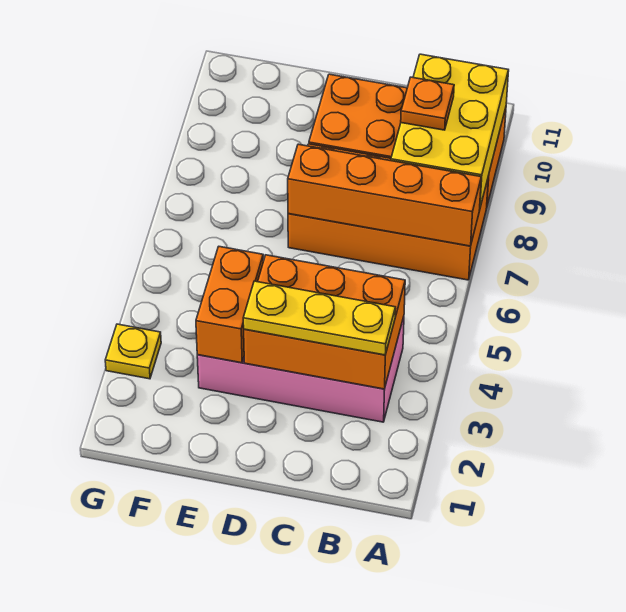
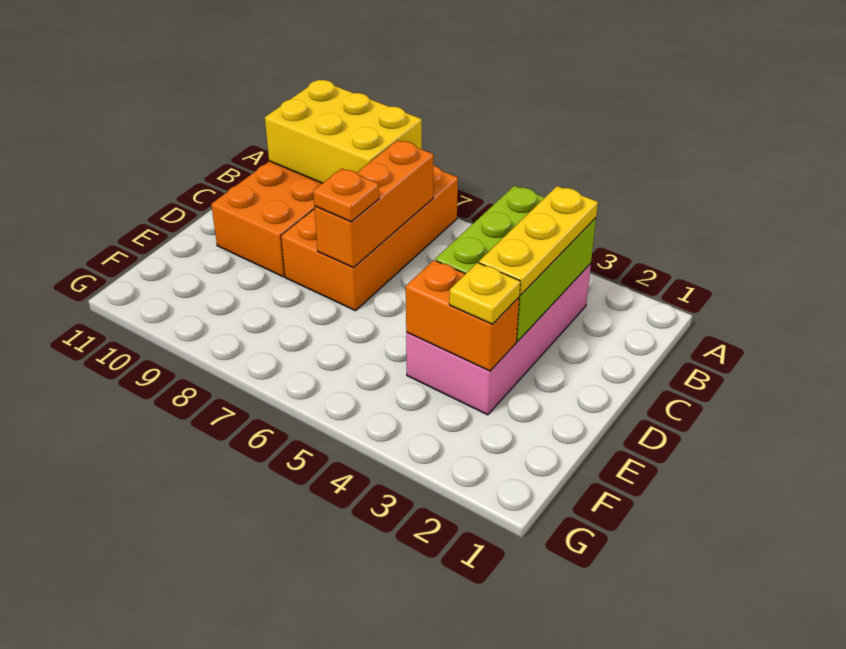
orange 1x4 brick [288,144,481,246] -> orange 1x3 brick [314,140,434,268]
orange 2x3 brick [244,255,405,389] -> lime 2x3 brick [435,186,596,342]
orange 1x1 plate [401,77,454,130] -> orange 1x1 plate moved to [313,168,379,222]
yellow 1x1 plate [105,324,161,379] -> yellow 1x1 plate moved to [449,263,520,324]

